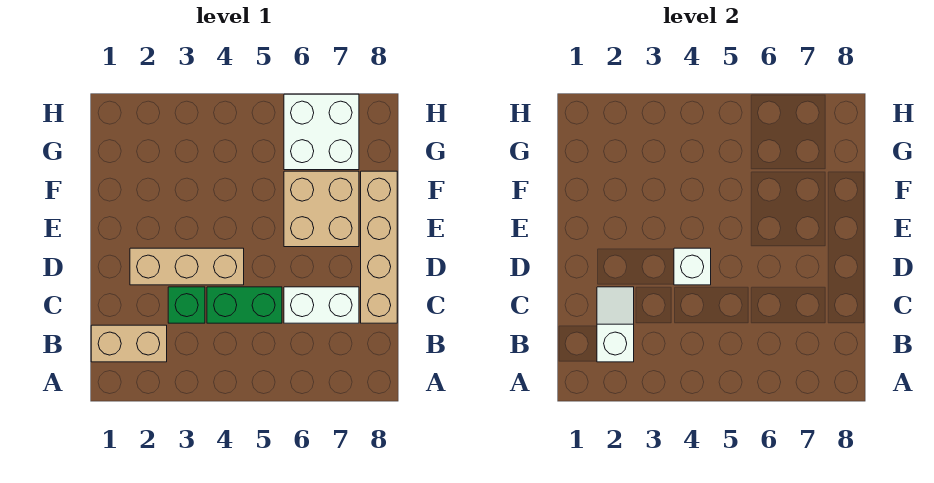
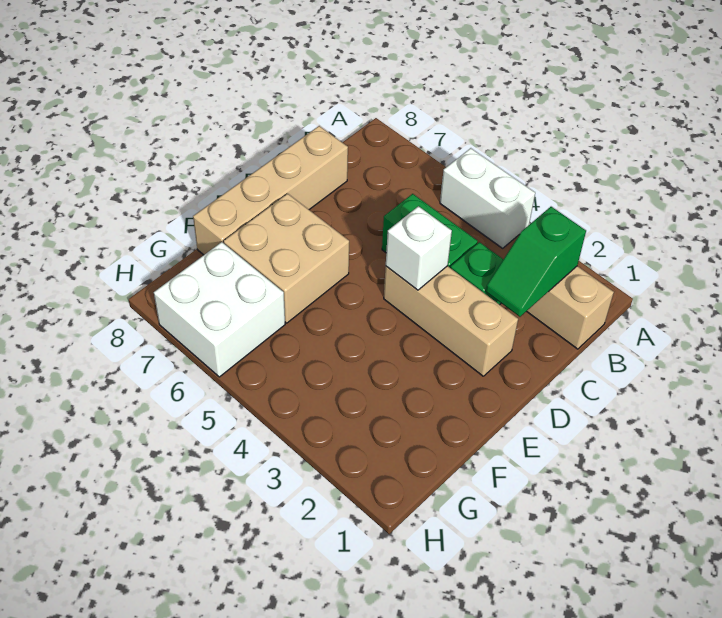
white 1x2 slope [597,287,634,362] -> green 1x2 slope [486,207,586,317]
white 1x2 brick [284,287,359,323] -> white 1x2 brick moved to [440,148,535,248]

